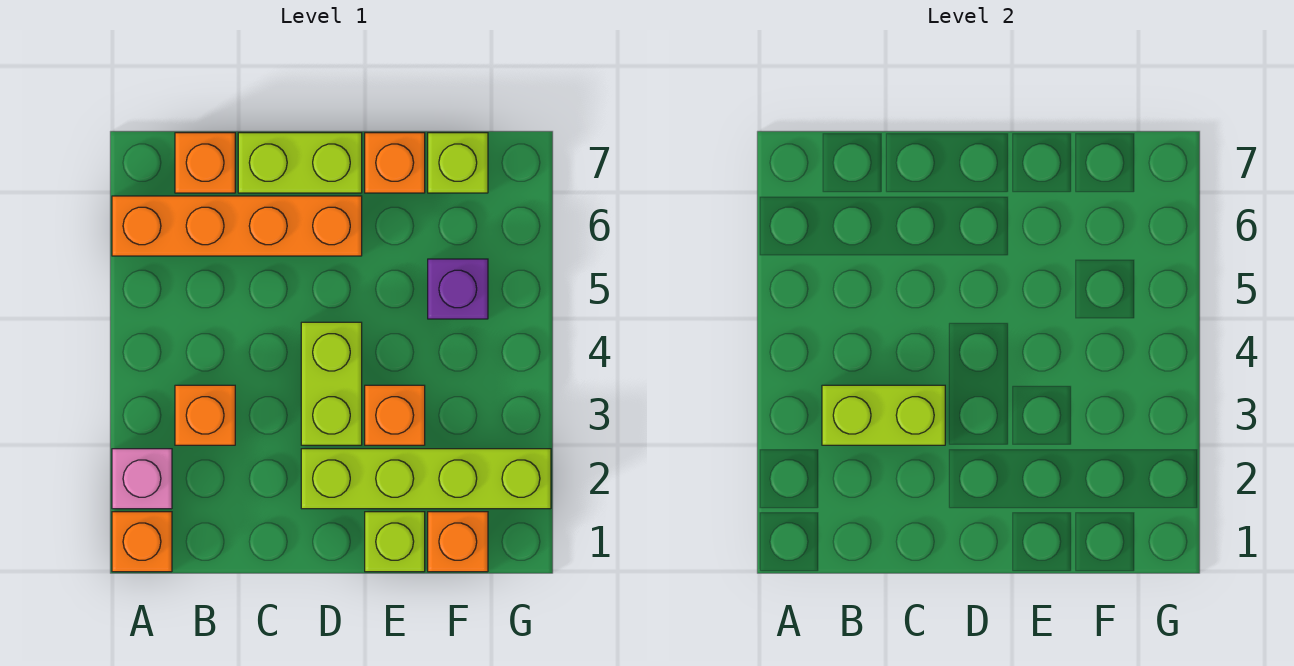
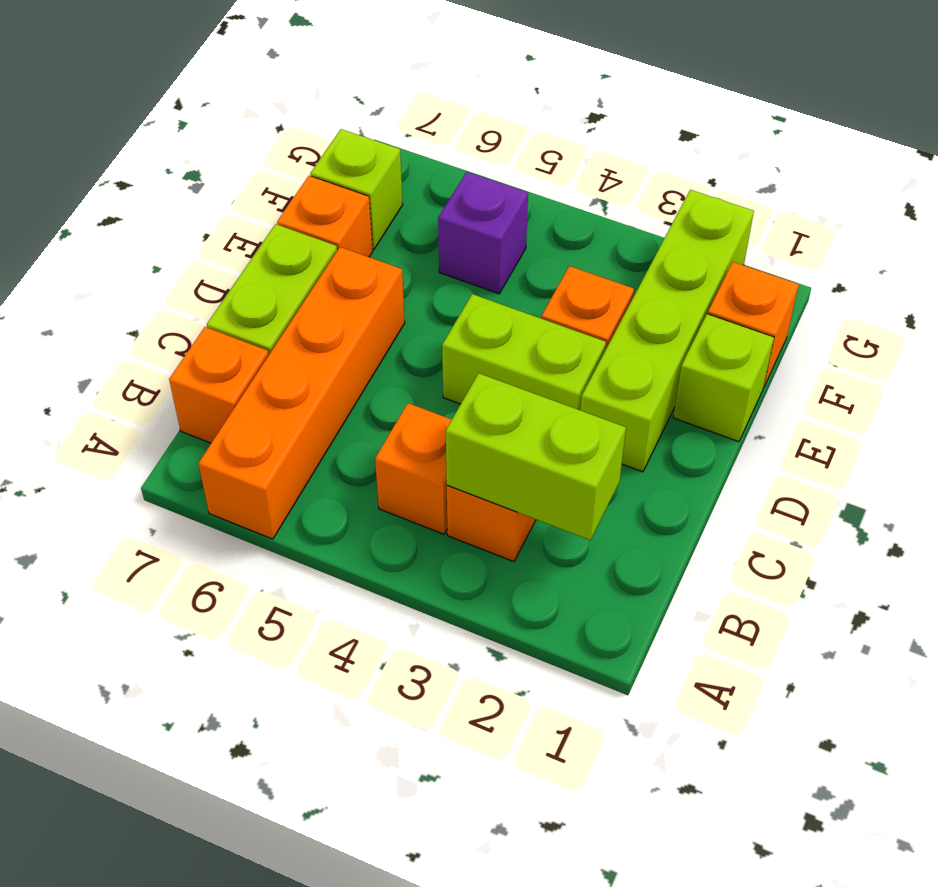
orange 1x1 brick [112,512,172,572] -> orange 1x1 brick moved to [375,403,452,534]
pink 1x1 brick [112,449,172,509] -> none
lime 1x2 brick [822,385,945,445] -> lime 1x2 brick turned to [446,373,626,540]

